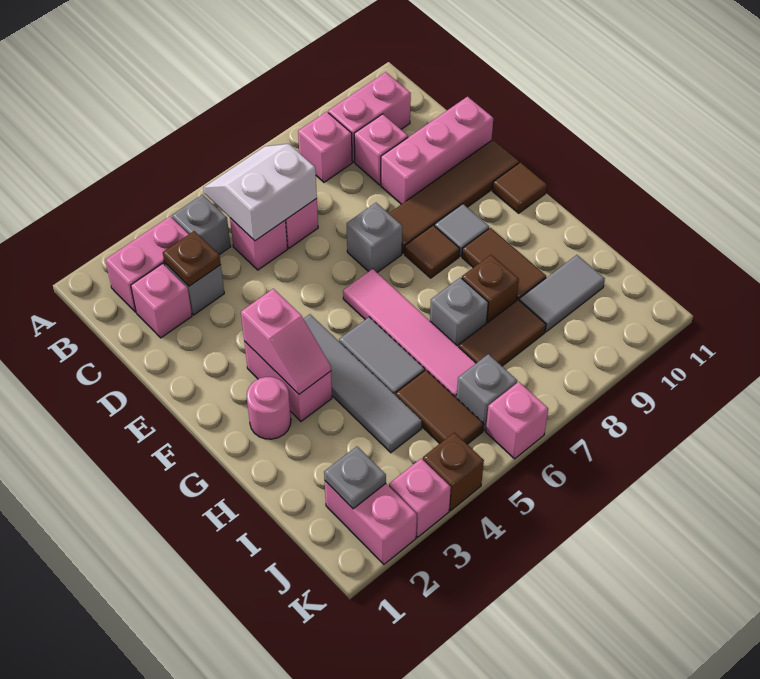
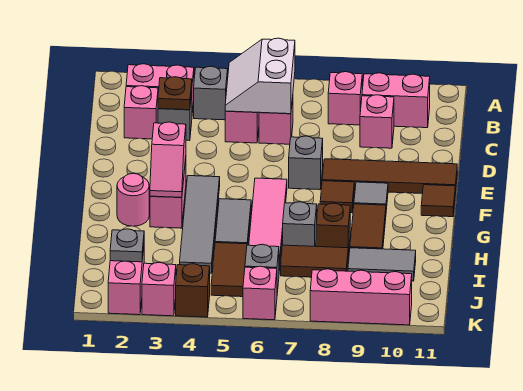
white 2x2 slope [203,144,317,241] -> white 2x2 slope turned to [225,38,295,114]
pink 1x3 brick [381,97,493,204] -> pink 1x3 brick moved to [310,269,412,325]

